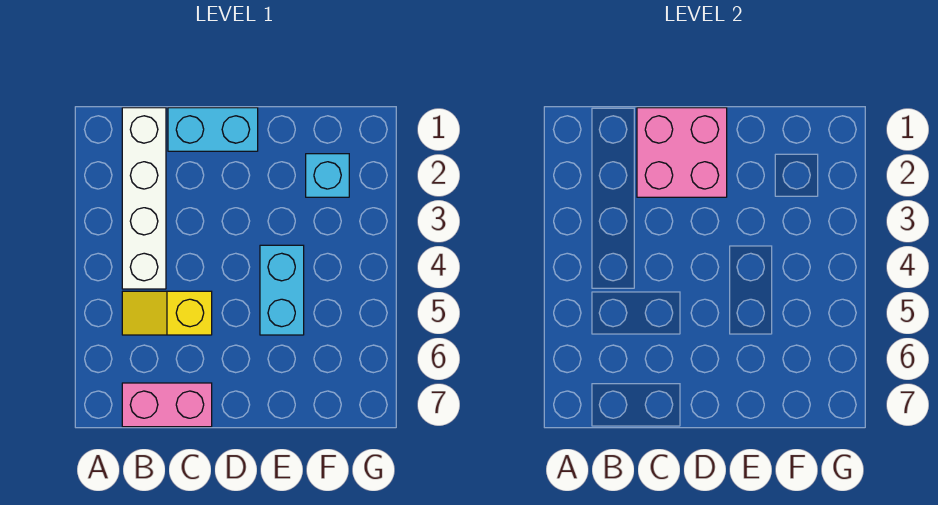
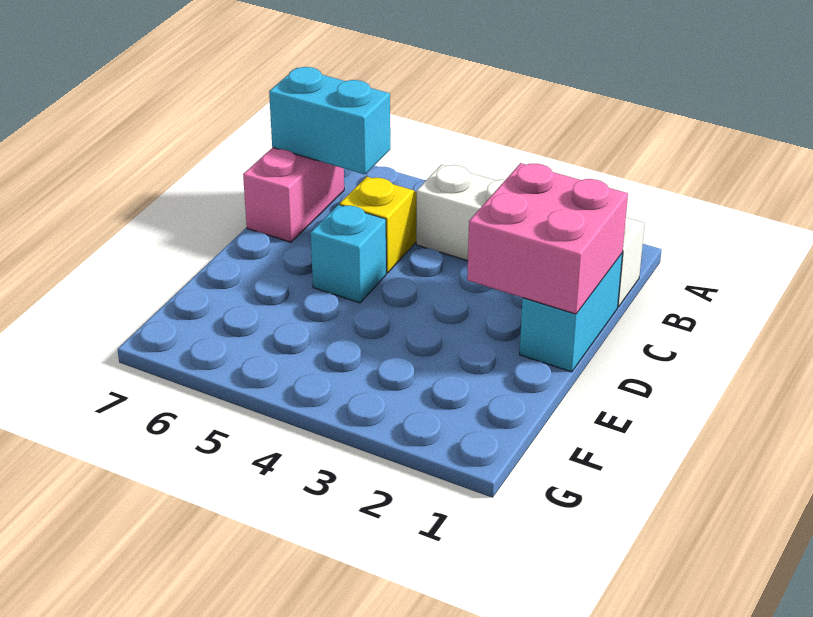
cyan 1x2 brick [260,245,304,335] -> cyan 1x2 brick moved to [269,67,390,174]
cyan 1x1 brick [306,154,349,197] -> cyan 1x1 brick moved to [311,205,386,303]

